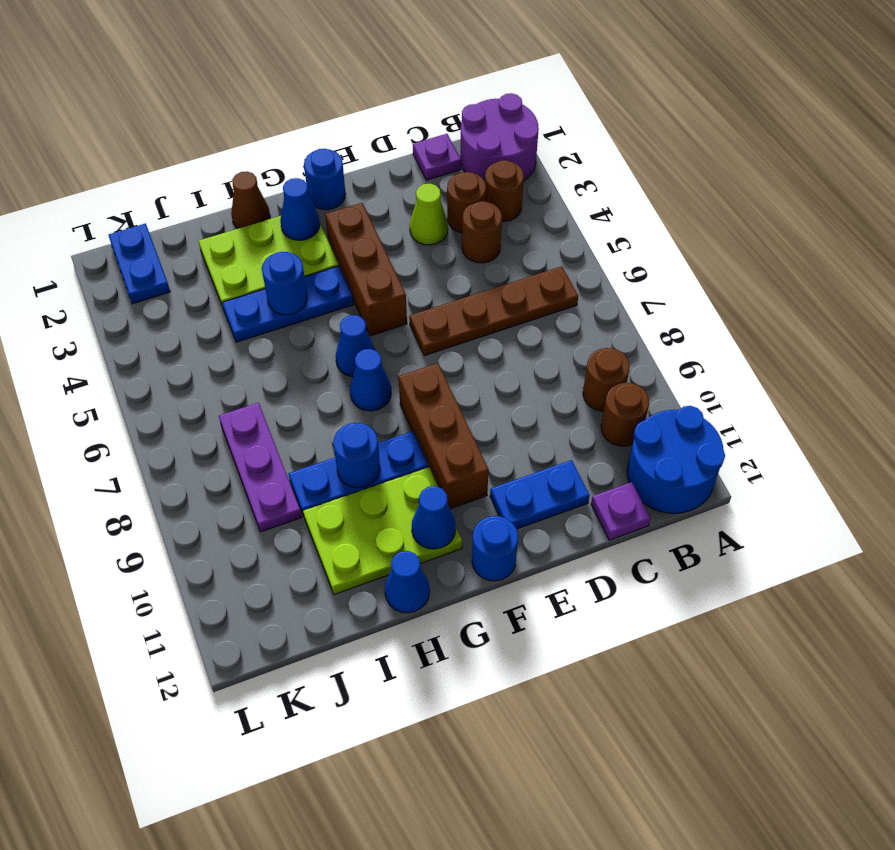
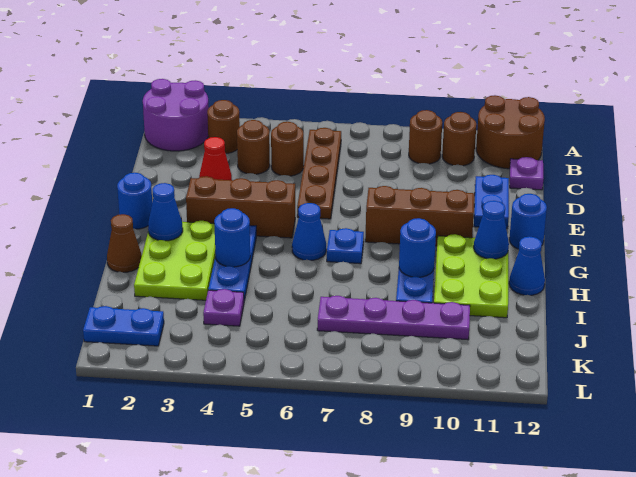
blue 2x2 round brick [627,406,725,513] -> brown 2x2 round brick [476,95,545,169]
purple 1x1 plate [413,134,461,180] -> purple 1x1 plate moved to [203,289,244,326]
brown 1x1 round brick [447,172,486,233] -> brown 1x1 round brick moved to [271,122,304,176]
lime 1x1 cone [410,184,448,245] -> red 1x1 cone [199,137,232,180]
blue 1x1 cone [350,349,391,411] -> blue 1x1 plate [327,228,364,264]
purple 1x3 plate [219,403,302,532] -> purple 1x4 plate [317,296,470,340]

